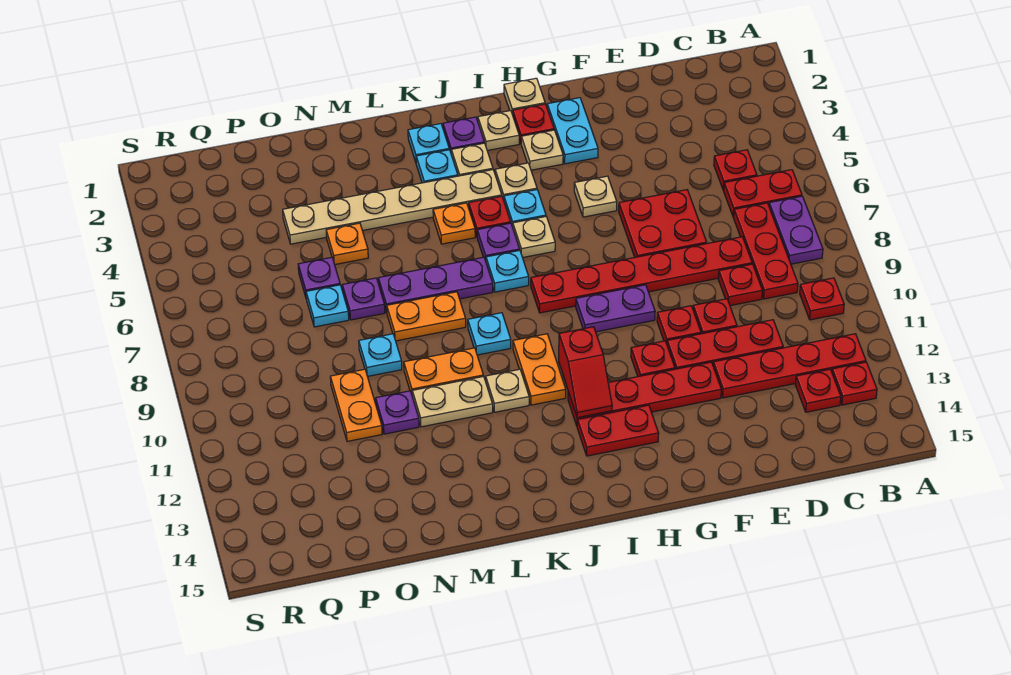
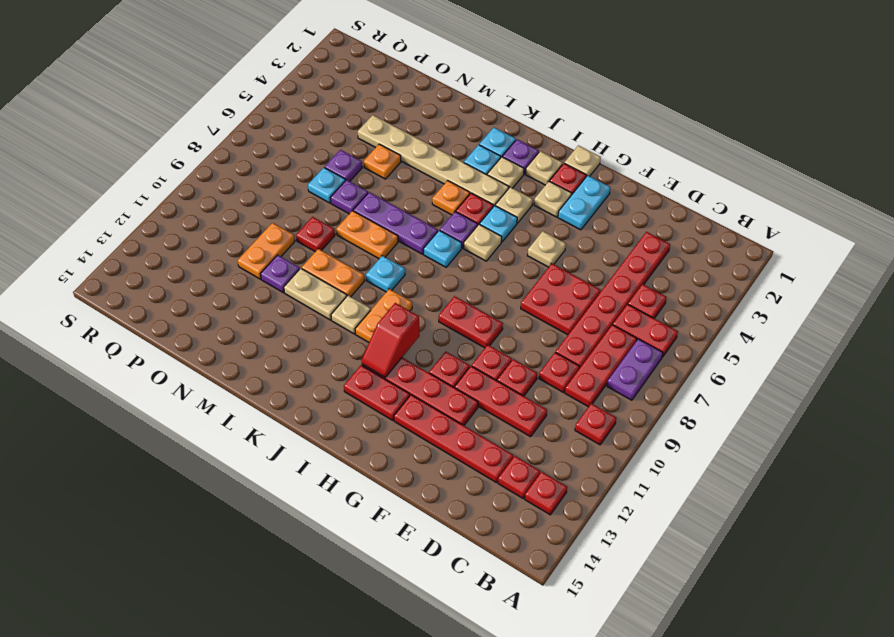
red 1x4 plate [713,334,866,398] -> red 1x4 plate moved to [394,395,513,483]
red 1x6 plate [531,237,752,313] -> red 1x6 plate turned to [556,232,670,368]
purple 1x2 plate [576,285,655,332] -> red 1x2 plate [439,296,503,348]
cyan 1x1 plate [359,334,402,376] -> red 1x1 plate [296,217,335,252]

